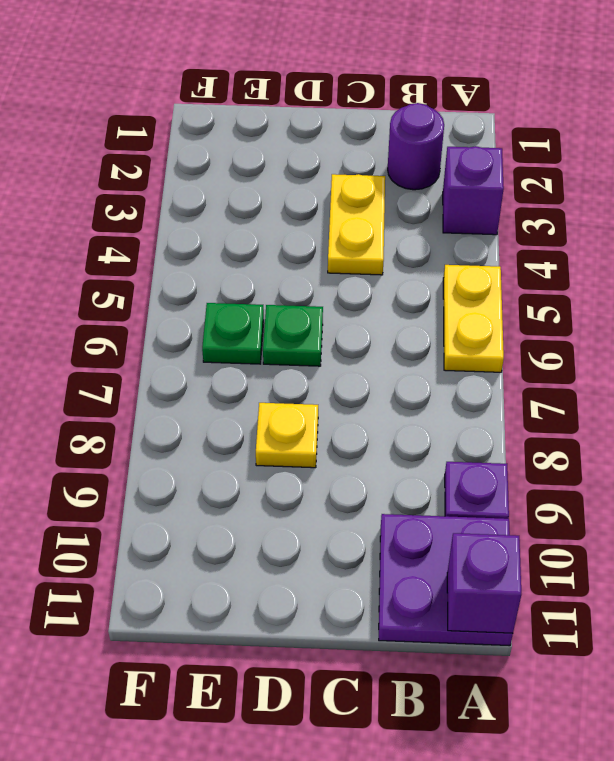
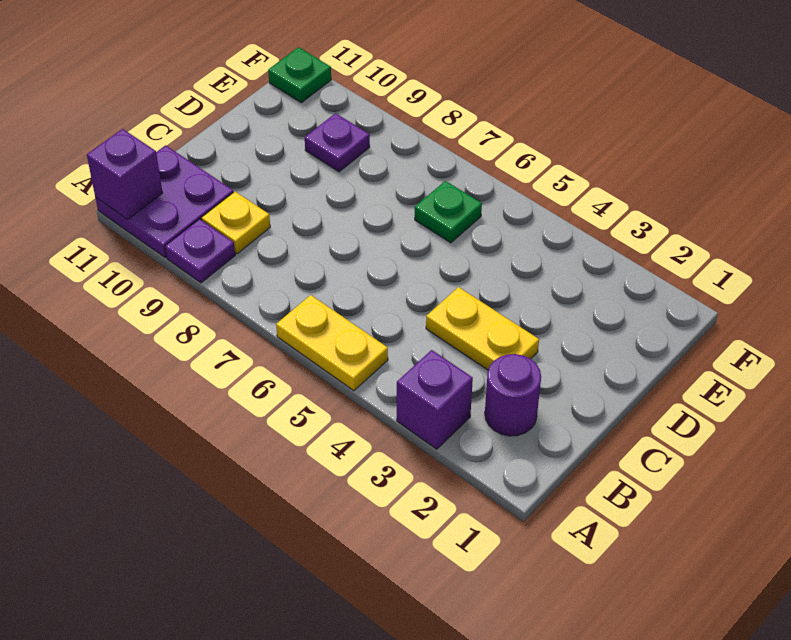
green 1x1 plate [263,305,323,366] -> green 1x1 plate moved to [268,47,331,103]
yellow 1x1 plate [256,403,318,468] -> yellow 1x1 plate moved to [201,192,270,254]
none -> purple 1x1 plate [305,113,370,172]

